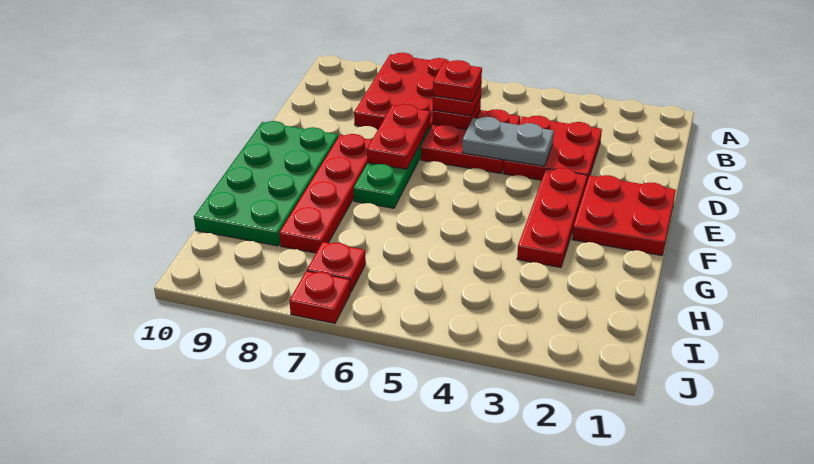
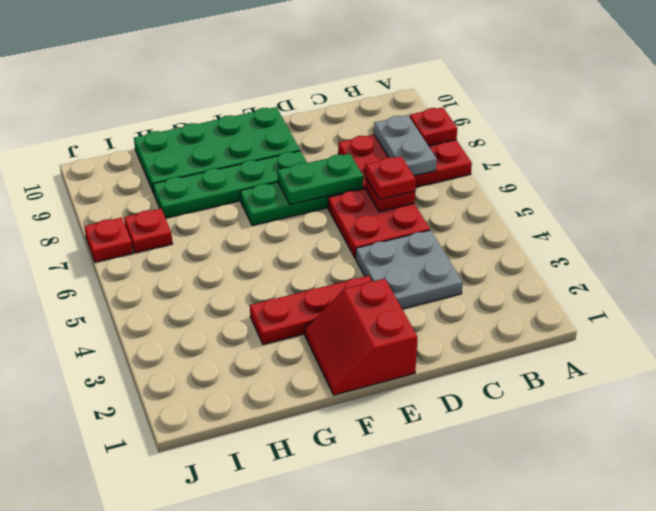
red 2x2 plate [503,116,602,184] -> grey 2x2 plate [356,230,463,309]
red 1x1 plate [433,60,482,101] -> red 1x1 plate moved to [410,107,457,146]
grey 1x2 plate [462,117,554,166] -> grey 1x2 plate moved to [374,115,437,176]
red 1x2 plate [367,104,430,169] -> green 1x2 plate [277,154,363,205]
red 2x2 plate [572,175,676,256] -> red 2x2 slope [305,279,417,395]
red 1x4 plate [279,134,372,253] -> green 1x4 plate [153,151,307,218]

